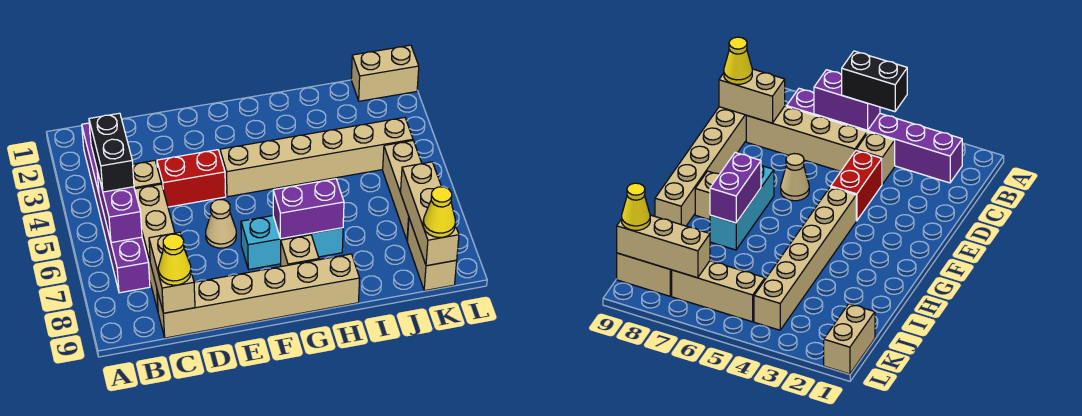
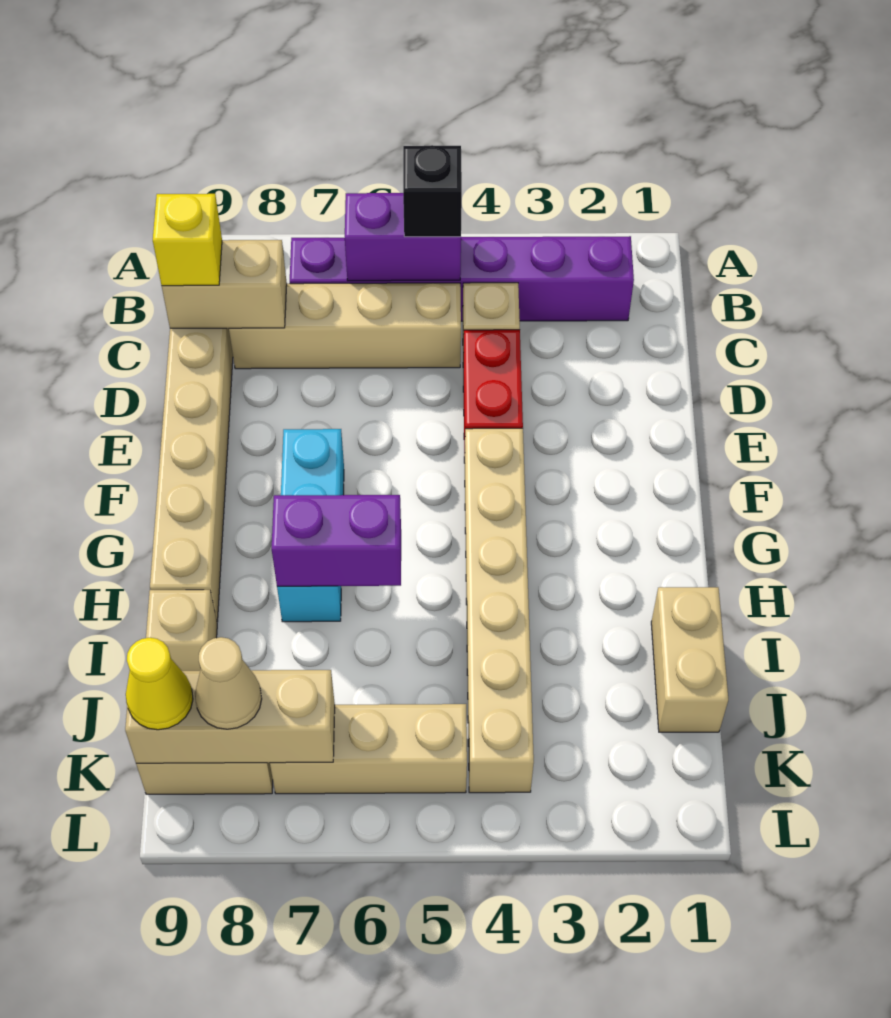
black 1x2 brick [89,113,134,192] -> black 1x1 brick [403,145,462,237]
yellow 1x1 cone [158,234,191,285] -> yellow 1x1 brick [153,194,222,286]
tan 1x1 cone [206,200,236,248] -> tan 1x1 cone moved to [195,637,262,729]
purple 1x2 brick [273,179,344,239] -> purple 1x2 brick turned to [272,495,401,586]
tan 1x1 brick [281,235,319,267] -> tan 1x1 brick moved to [146,590,217,671]
tan 1x2 brick [351,45,419,101] -> tan 1x2 brick moved to [651,587,728,732]

